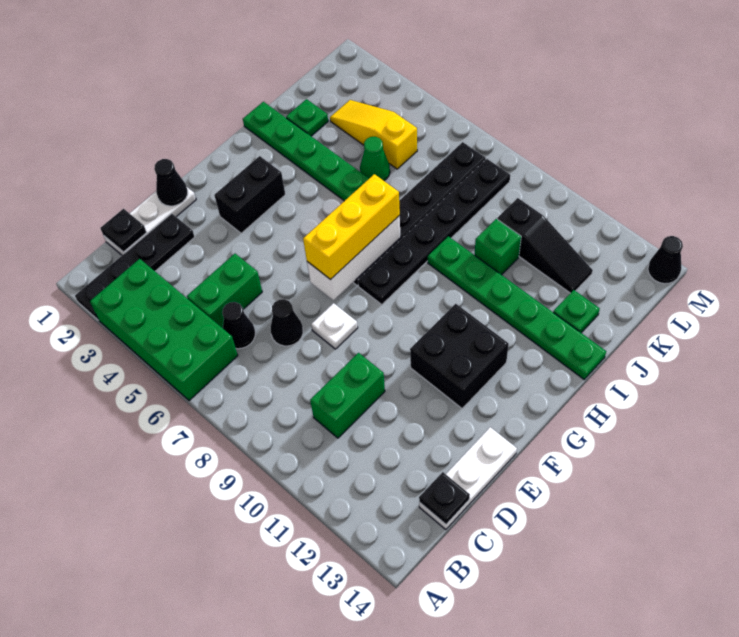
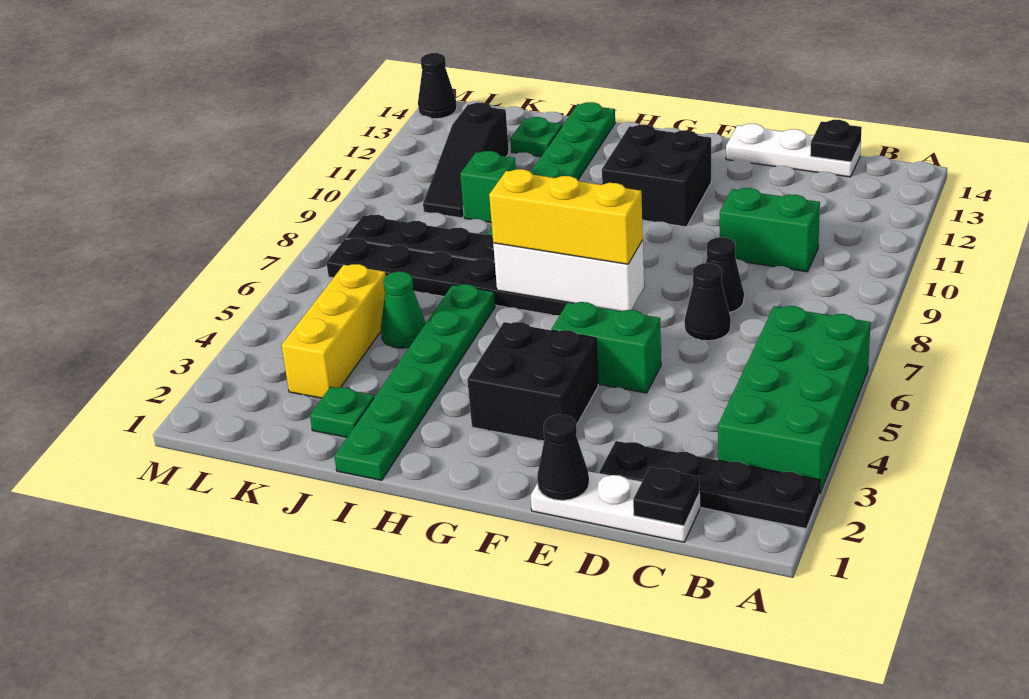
green 1x2 brick [187,254,262,328] -> green 1x2 brick moved to [552,302,661,393]
black 1x1 cone [222,302,255,349] -> black 1x1 cone moved to [706,237,744,313]
white 1x1 plate [311,303,358,349] -> none
black 1x2 brick [214,156,285,233] -> black 2x2 brick [467,322,598,441]
yellow 1x3 slope [330,100,417,169] -> yellow 1x3 brick [282,264,386,398]
black 1x3 slope [497,198,593,293] -> black 1x3 slope turned to [423,103,509,218]

